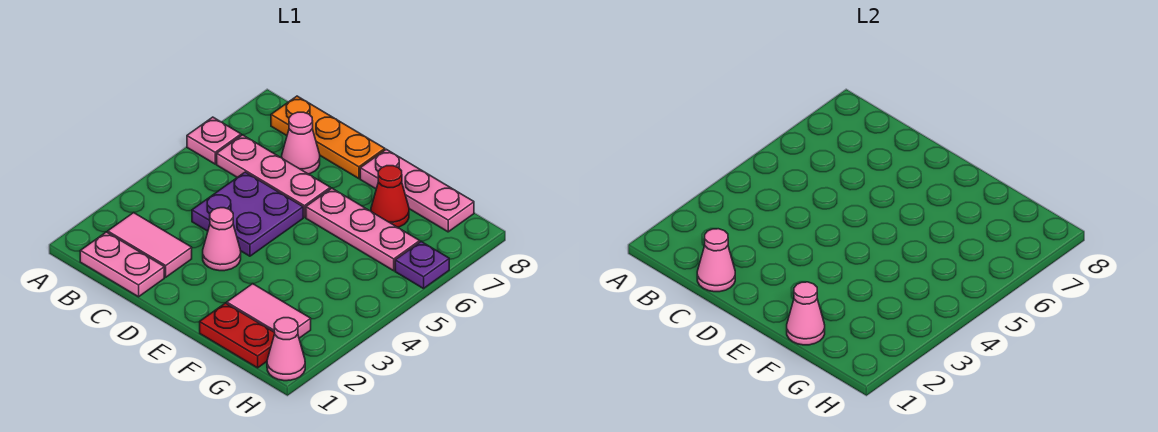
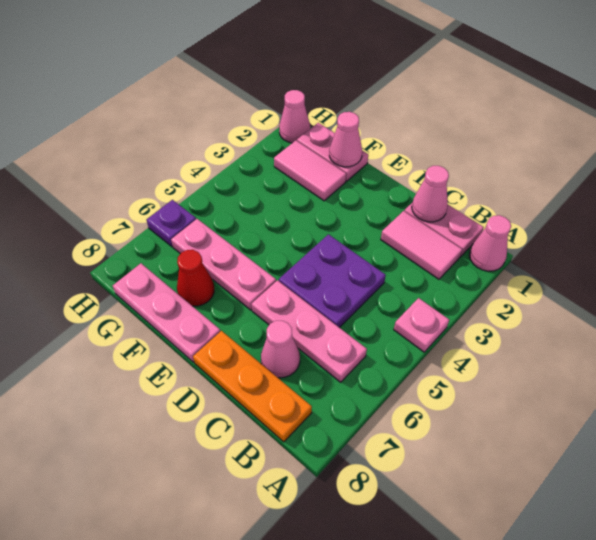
pink 1x1 plate [187,117,241,164] -> pink 1x1 plate moved to [394,298,449,352]
pink 1x1 cone [203,208,241,271] -> pink 1x1 cone moved to [469,215,511,271]
red 1x2 plate [200,303,275,368] -> pink 1x2 plate [297,123,368,181]

